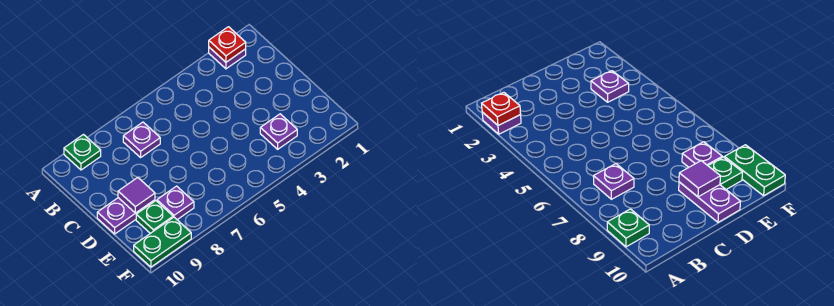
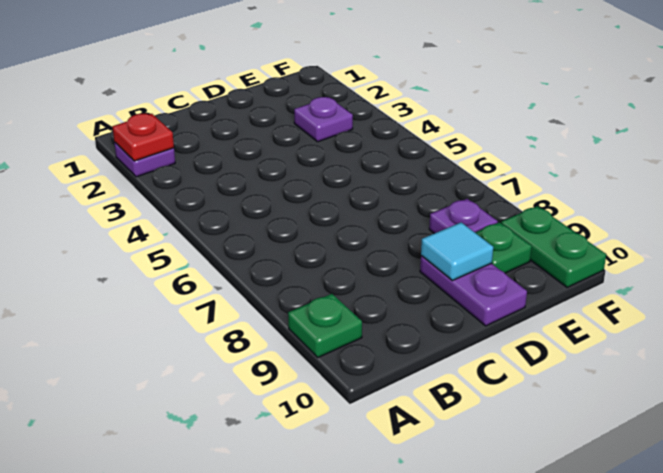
purple 1x1 plate [123,122,160,157] -> none
purple 1x1 tile [118,178,155,213] -> cyan 1x1 tile [421,222,493,281]

